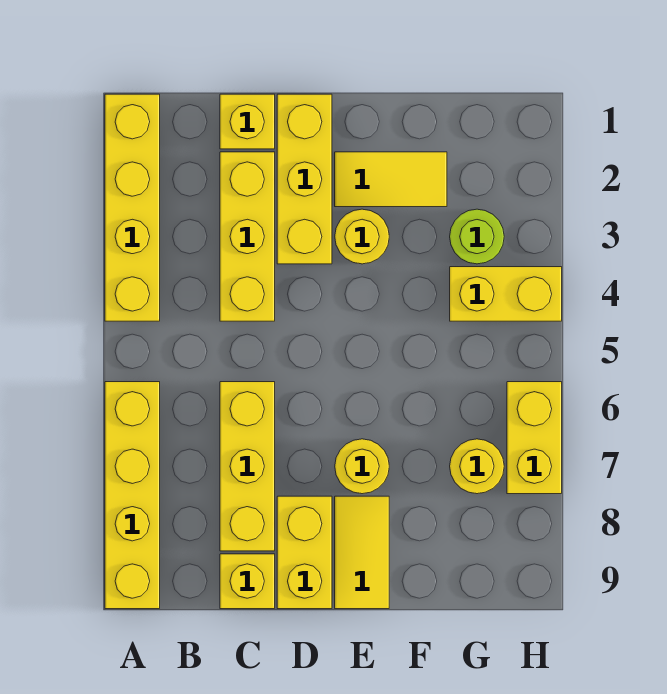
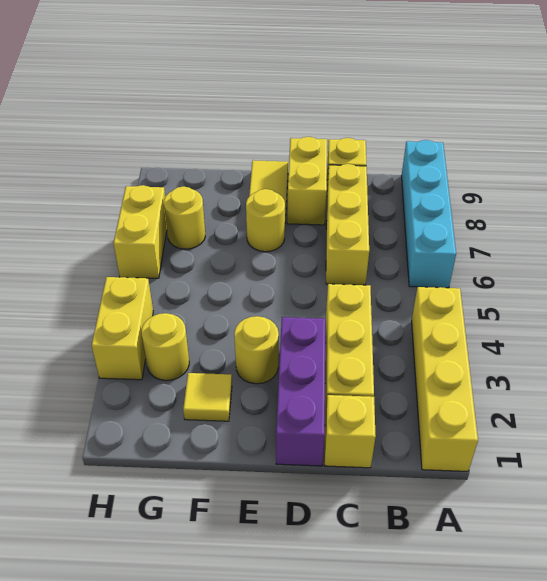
yellow 1x4 brick [105,382,160,609] -> cyan 1x4 brick [402,140,456,288]
yellow 1x3 brick [277,94,332,264] -> purple 1x3 brick [276,317,326,466]
yellow 1x2 tile [335,152,447,207] -> yellow 1x1 tile [183,373,232,421]
lime 1x1 round brick [450,209,504,264] -> yellow 1x1 round brick [141,313,189,381]
yellow 1x2 brick [450,267,562,321] -> yellow 1x2 brick turned to [92,277,153,380]

